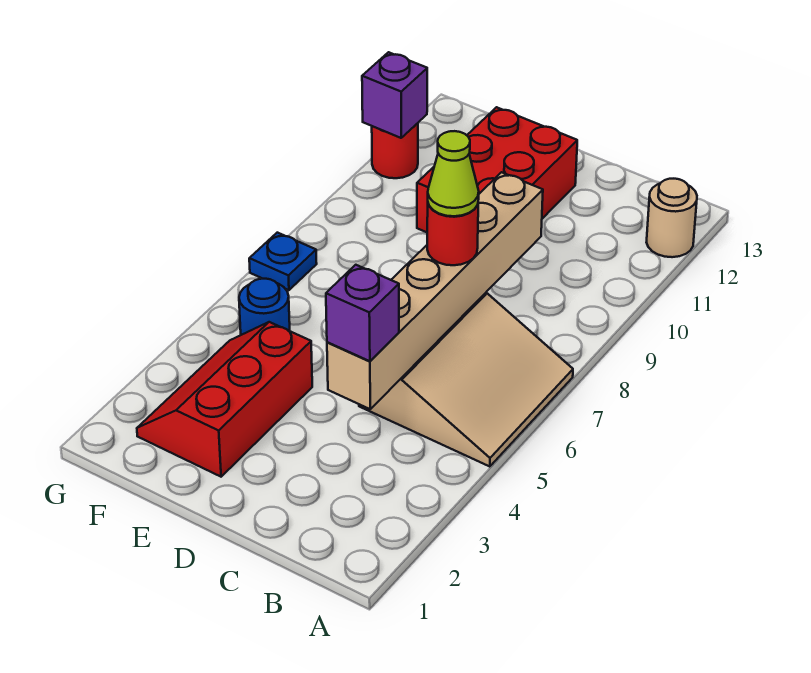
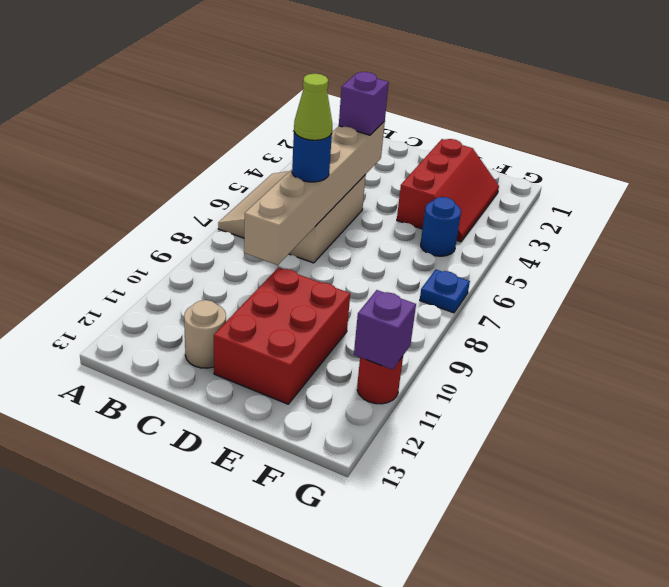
tan 1x1 round brick [646,179,697,257] -> tan 1x1 round brick moved to [184,300,226,368]
red 1x1 round brick [427,204,478,265] -> blue 1x1 round brick [292,132,332,182]

